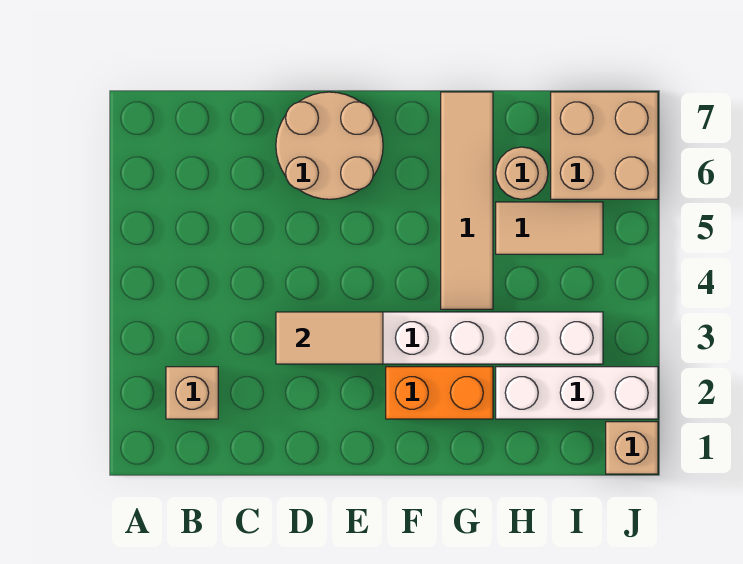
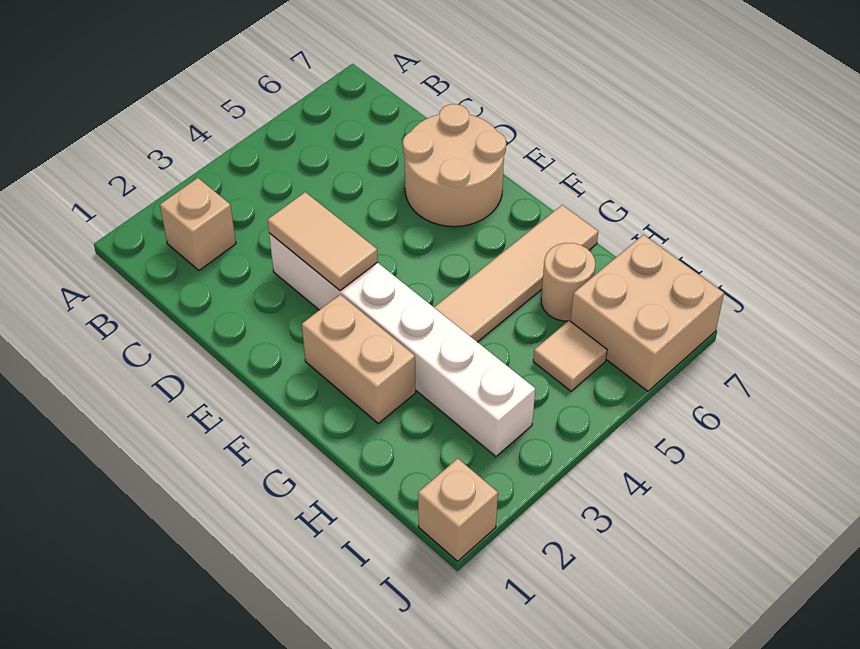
orange 1x2 brick [386,367,493,419] -> tan 1x2 brick [302,295,416,423]
white 1x3 brick [496,367,658,419] -> none
tan 1x2 tile [496,202,603,254] -> tan 1x1 tile [533,321,607,391]

